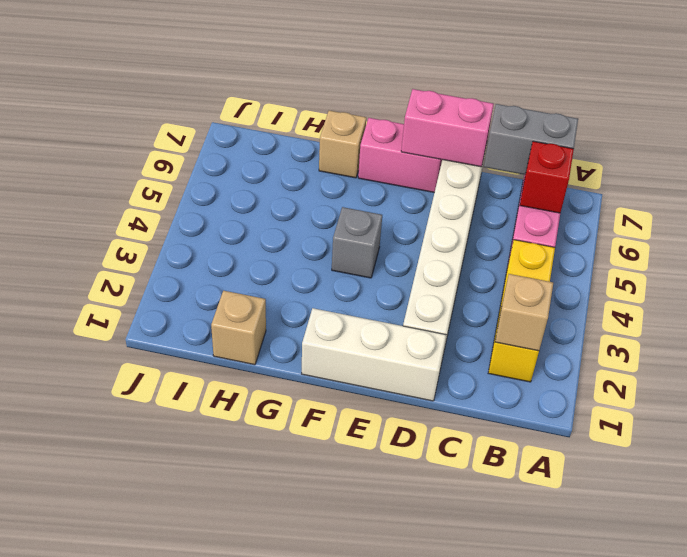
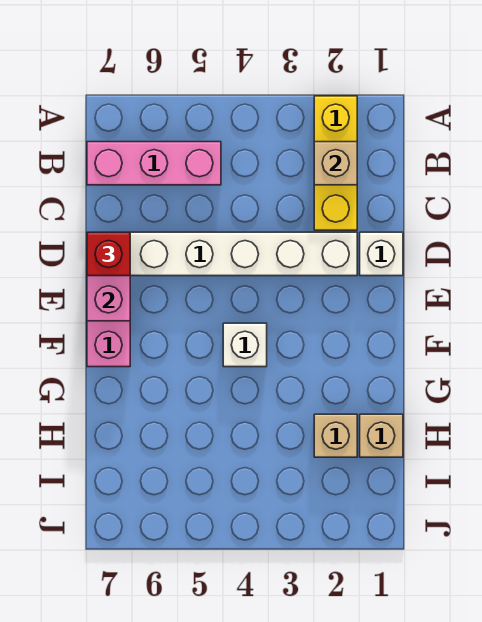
yellow 1x3 brick [488,240,555,382] -> yellow 1x3 brick turned to [314,96,357,230]
red 1x1 brick [520,141,574,213] -> red 1x1 brick moved to [87,232,130,276]
grey 1x2 brick [484,104,578,175] -> none
white 1x3 brick [302,308,446,401] -> white 1x1 brick [360,232,403,276]
grey 1x1 brick [332,207,382,278] -> white 1x1 brick [223,323,267,367]
tan 1x1 brick [319,111,366,178] -> tan 1x1 brick moved to [314,414,357,457]

